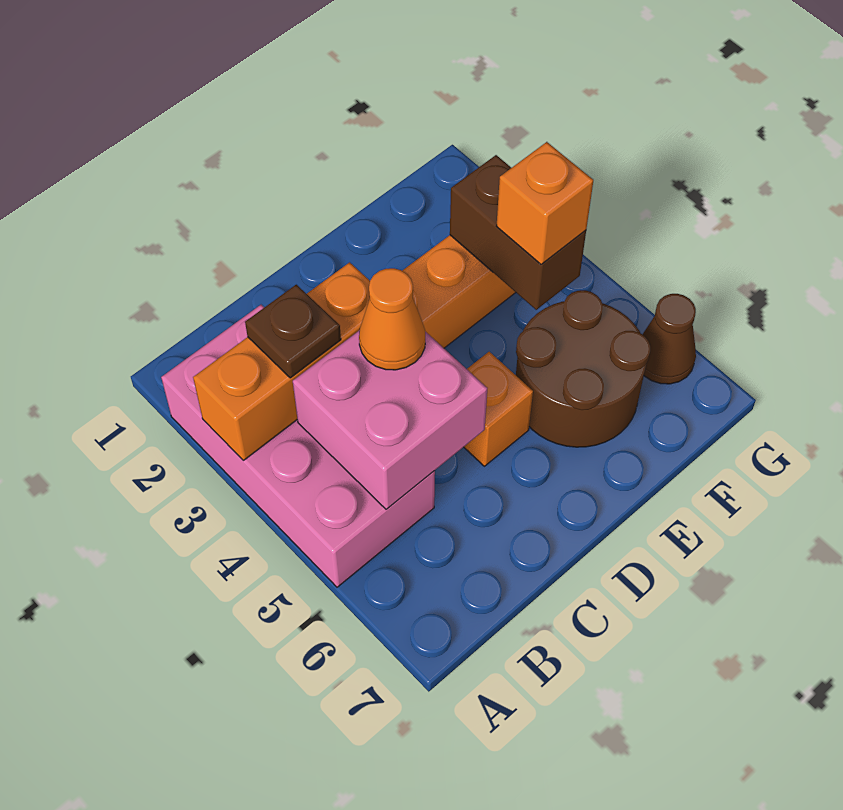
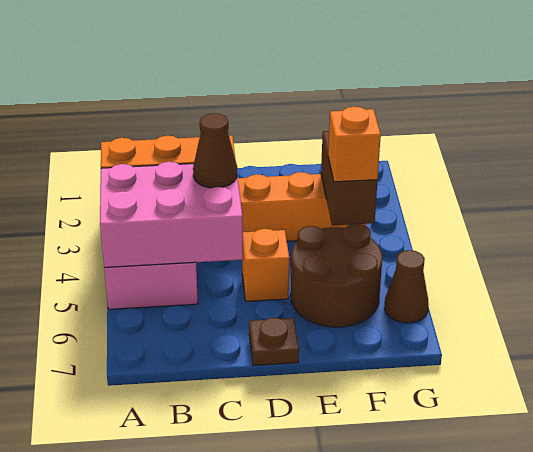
brown 1x1 plate [245,285,341,378] -> brown 1x1 plate moved to [249,318,299,366]
pink 2x2 brick [293,330,487,509] -> pink 2x3 brick [100,162,243,267]
orange 1x1 cone [359,268,425,370] -> brown 1x1 cone [193,113,237,188]

